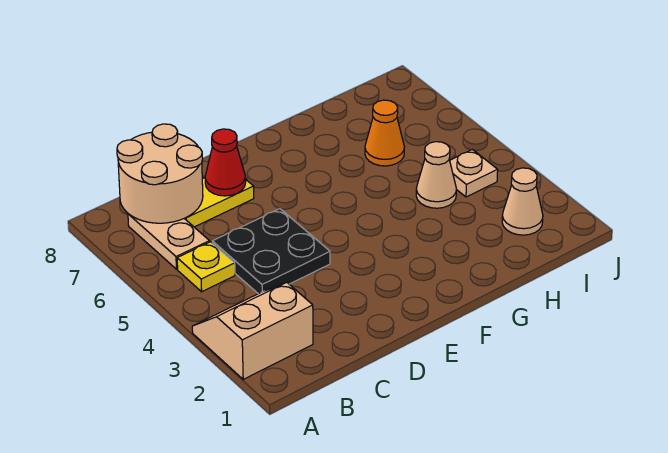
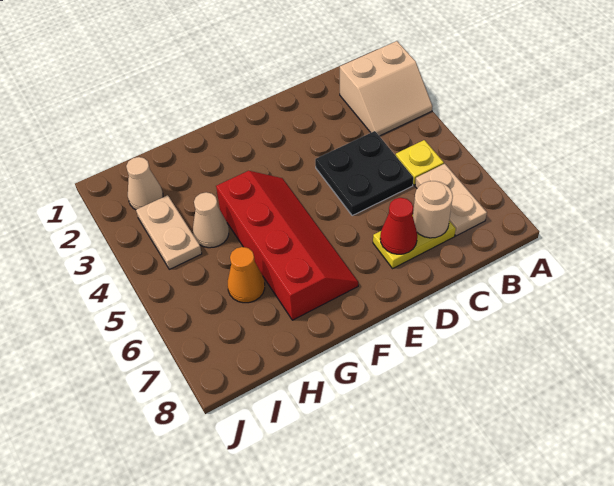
tan 2x2 round brick [117,124,203,223] -> tan 1x1 round brick [413,181,453,238]
none -> red 2x4 slope [216,171,358,320]
tan 1x1 plate [450,150,498,197] -> tan 1x2 plate [136,195,202,269]

